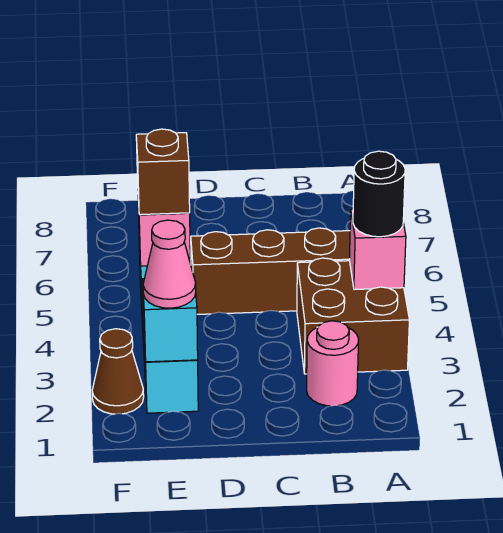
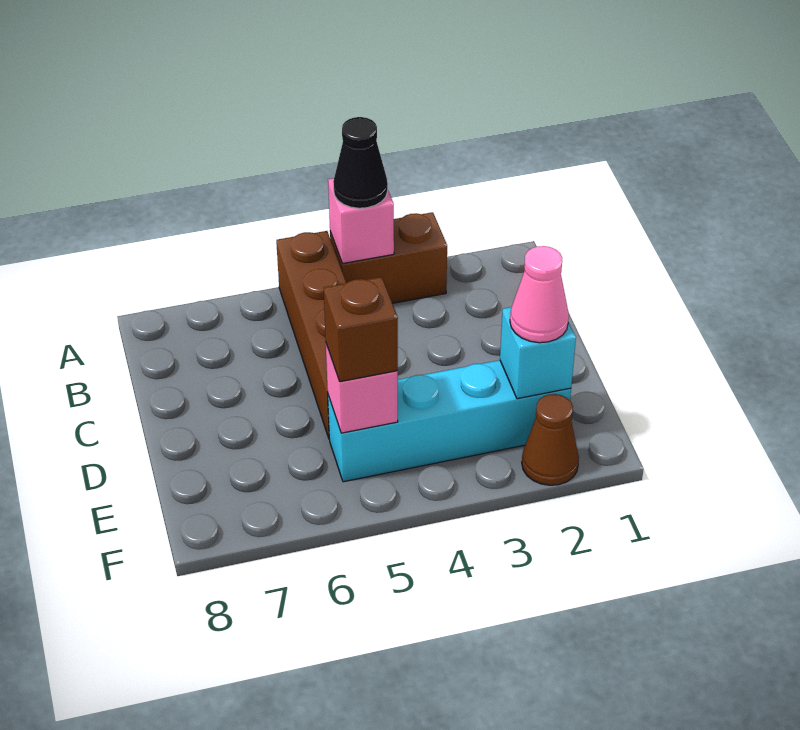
brown 2x2 brick [297,258,409,374] -> brown 1x2 brick [330,212,447,303]
black 1x1 round brick [353,151,405,237] -> black 1x1 cone [333,117,388,208]
pink 1x1 round brick [307,321,359,406] -> none

